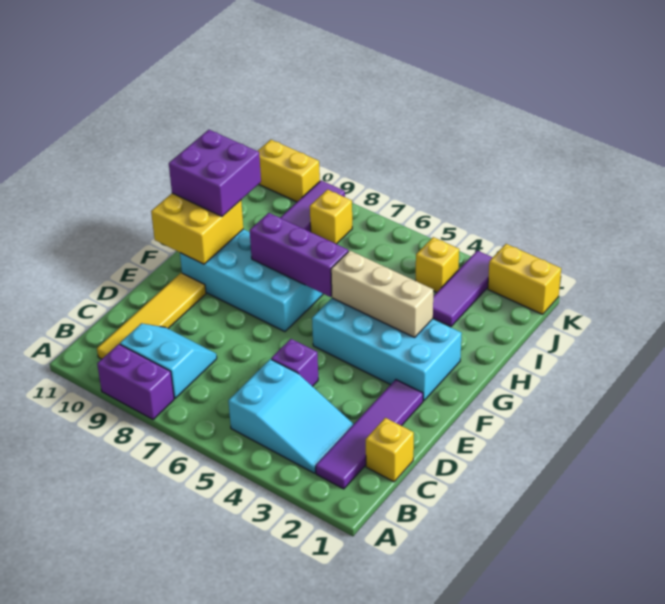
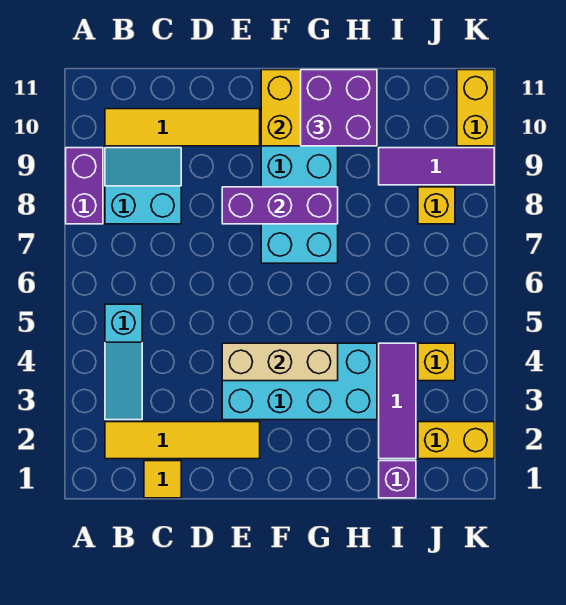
purple 1x4 tile [316,380,423,489] -> yellow 1x4 tile [105,422,260,459]
cyan 2x3 slope [228,359,353,473] -> cyan 1x3 slope [105,304,142,420]
cyan 2x2 slope [120,323,217,398] -> cyan 2x2 slope turned to [105,148,181,224]
yellow 1x1 brick [366,418,414,482] -> yellow 1x1 tile [144,461,181,498]
purple 1x1 brick [271,339,318,386] -> purple 1x1 brick moved to [379,461,416,498]
cyan 2x4 brick [312,298,462,401] -> cyan 2x4 brick turned to [222,343,377,420]
tan 1x3 brick [331,251,433,337] -> tan 1x3 brick turned to [222,343,338,381]
purple 1x3 brick [250,213,348,297] -> purple 1x3 brick turned to [222,187,338,224]
purple 1x3 tile [433,251,493,327] -> purple 1x3 tile turned to [379,343,416,459]
yellow 1x2 brick [488,244,561,314] -> yellow 1x2 brick turned to [418,422,494,459]

